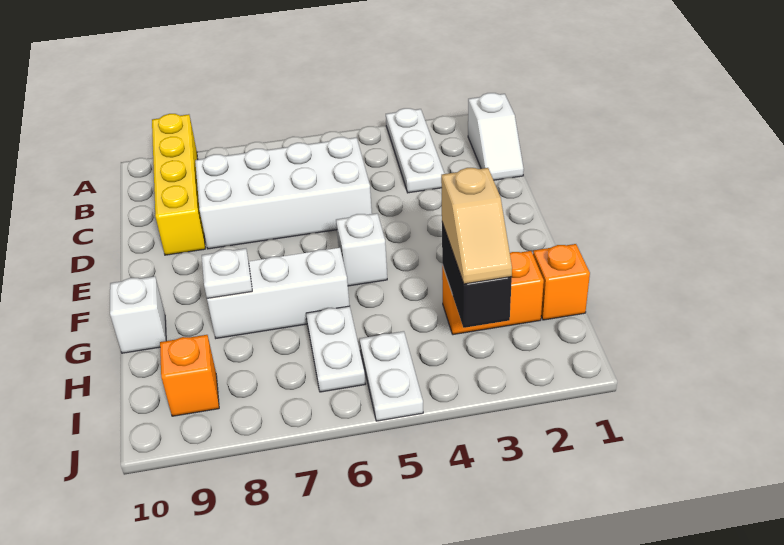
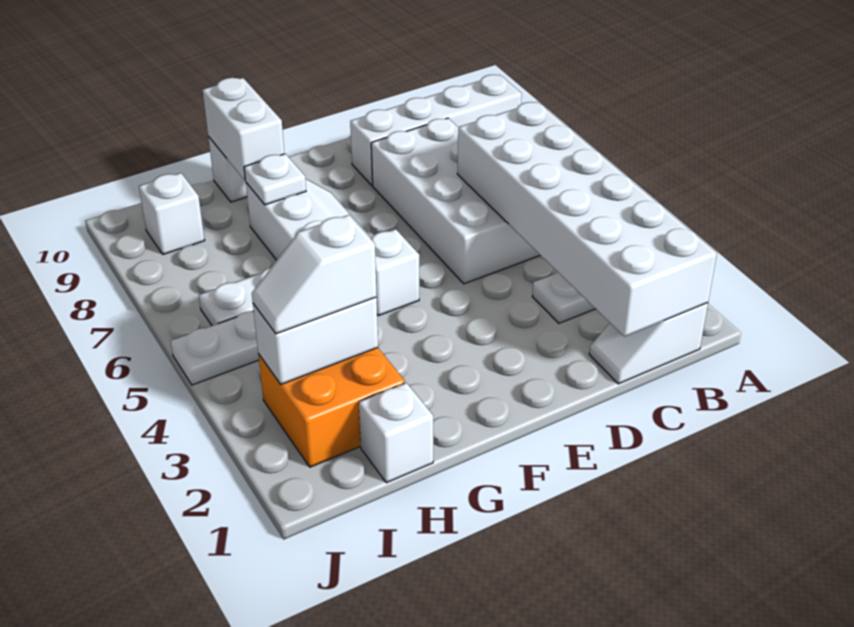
yellow 1x4 brick [152,114,205,255] -> white 1x4 brick [350,75,522,185]
none -> white 2x6 brick [457,102,717,337]
none -> white 1x2 brick [203,78,284,180]
orange 1x1 brick [533,244,590,320] -> white 1x1 brick [359,383,433,483]
orange 1x2 brick [442,251,544,335] -> orange 2x2 brick [258,348,405,467]
black 1x2 brick [442,223,512,328] -> white 1x2 brick [253,297,378,384]
tan 1x2 slope [441,168,512,284] -> white 1x2 slope [252,215,377,334]
orange 1x1 brick [160,335,219,416] -> white 1x1 brick [139,173,205,254]

